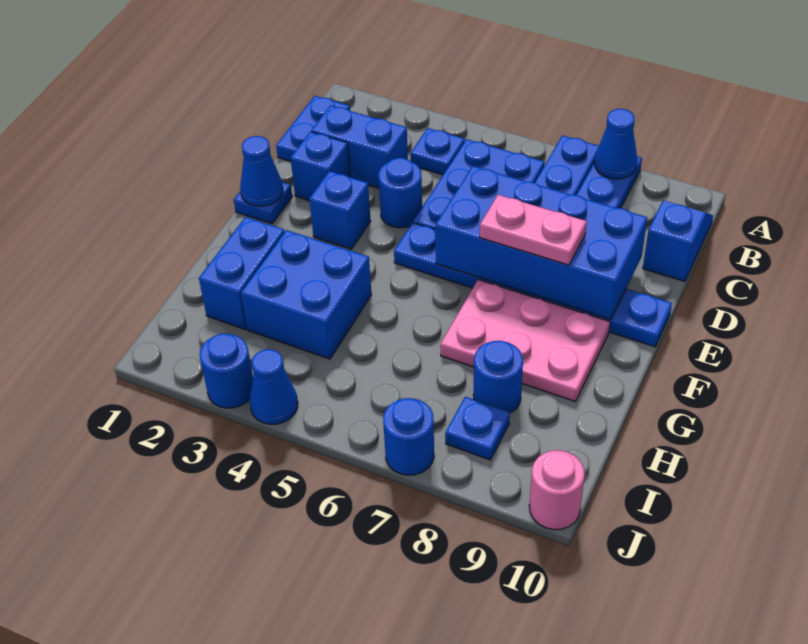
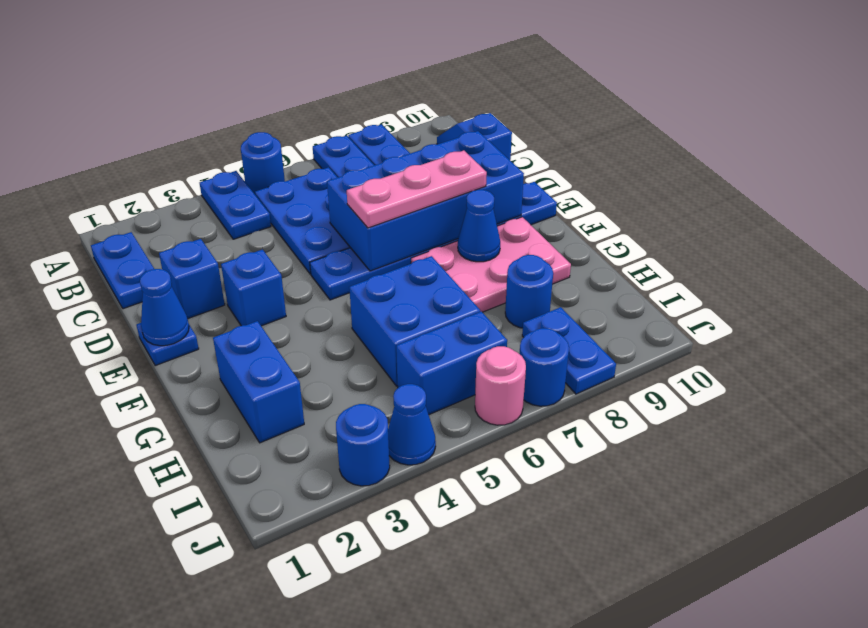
blue 1x1 cone [595,109,637,179] -> blue 1x1 cone moved to [458,190,500,262]
blue 1x1 plate [410,128,465,175] -> blue 1x2 plate [200,171,271,239]
blue 1x2 brick [311,105,408,188] -> blue 1x2 brick moved to [396,312,507,415]
blue 1x1 round brick [378,158,422,228] -> blue 1x1 round brick moved to [241,132,285,194]
pink 1x2 plate [480,195,587,265] -> pink 1x3 plate [347,150,487,228]
blue 2x2 brick [241,230,372,359] -> blue 2x2 brick moved to [349,256,480,386]
blue 1x1 plate [445,397,510,460] -> blue 1x2 plate [522,307,616,394]
pink 1x1 round brick [529,450,585,530] -> pink 1x1 round brick moved to [475,346,526,425]

